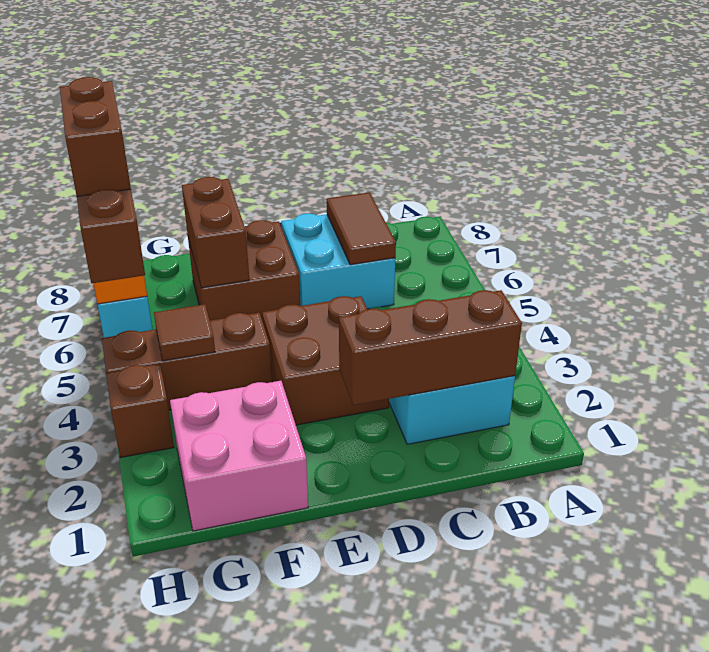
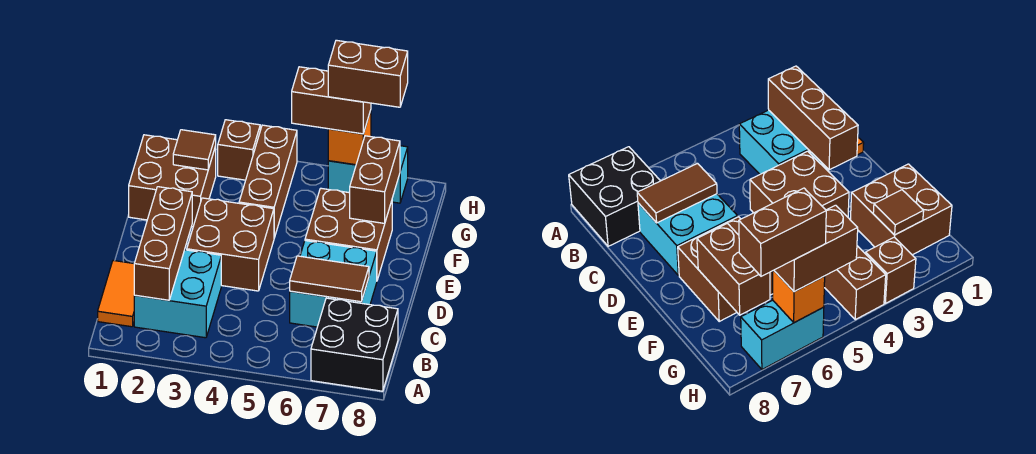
none -> black 2x2 brick [311,298,398,391]
none -> orange 1x2 tile [98,260,134,327]
pink 2x2 brick [170,381,308,531] -> brown 2x2 brick [129,135,216,227]
brown 1x2 brick [182,177,249,288] -> brown 1x2 brick turned to [350,136,400,223]
brown 1x1 tile [154,304,215,361] -> brown 1x1 tile moved to [173,130,216,170]

